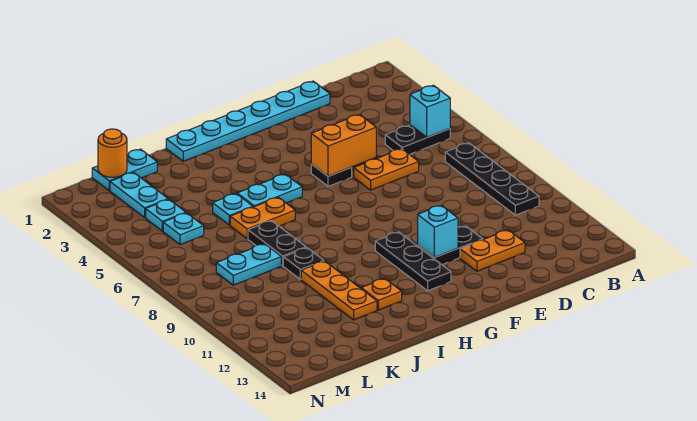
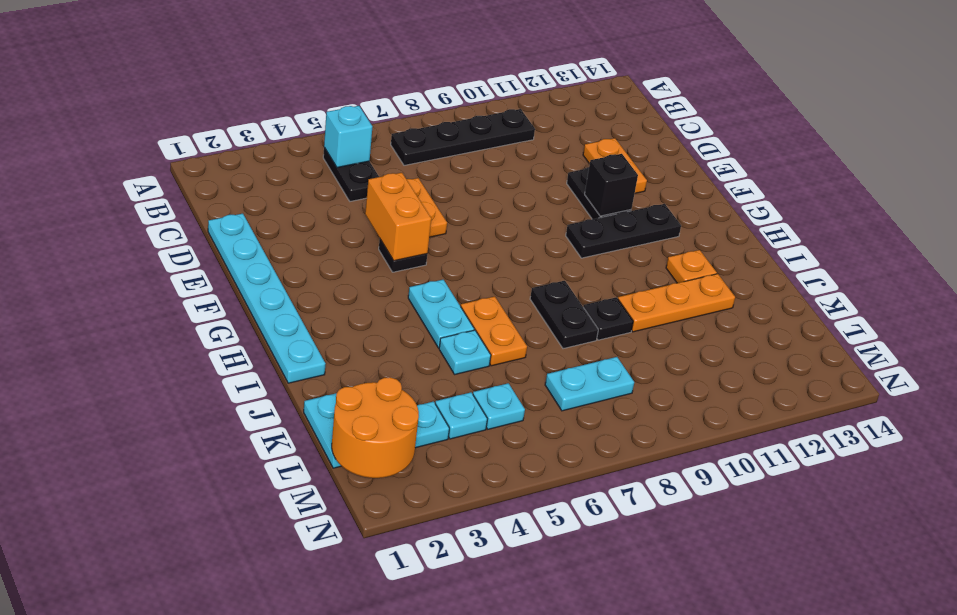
cyan 1x1 brick [418,205,458,258] -> black 1x1 brick [585,154,638,216]
black 1x2 plate [248,221,306,266] -> black 1x2 plate turned to [530,281,598,349]
cyan 1x2 plate [216,244,281,285] -> cyan 1x2 plate turned to [545,357,634,411]
orange 1x1 round brick [98,129,127,177] -> orange 2x2 round brick [332,377,419,478]

